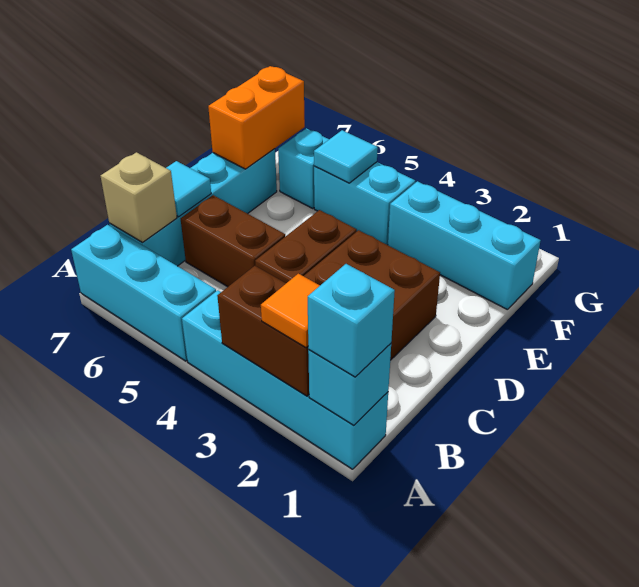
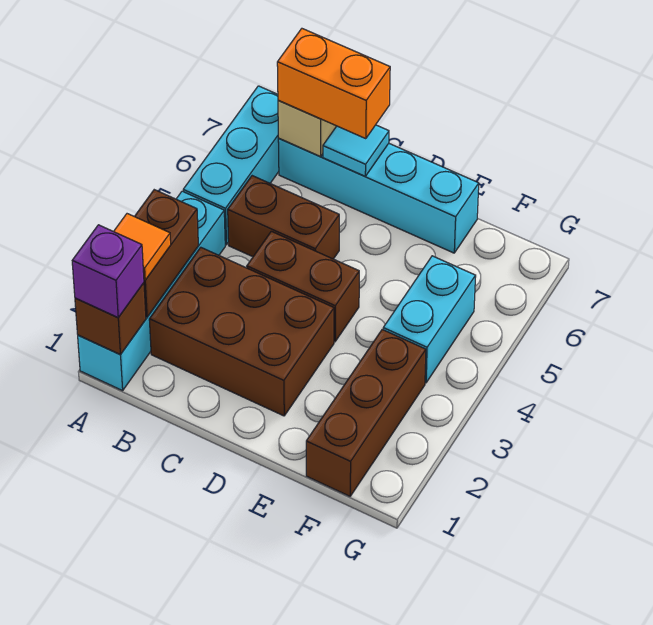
cyan 1x1 brick [308,344,391,425] -> brown 1x1 brick [75,283,146,355]
cyan 1x1 brick [308,264,395,377] -> purple 1x1 brick [72,225,144,318]
brown 1x2 brick [181,195,285,287] -> brown 1x2 brick turned to [228,176,339,259]
orange 1x2 brick [208,66,305,169] -> orange 1x2 brick moved to [277,29,390,139]
cyan 1x3 brick [388,181,541,310] -> brown 1x3 brick [306,330,426,496]
cyan 1x1 tile [314,130,378,183] -> none
cyan 1x1 brick [278,128,329,208] -> none

